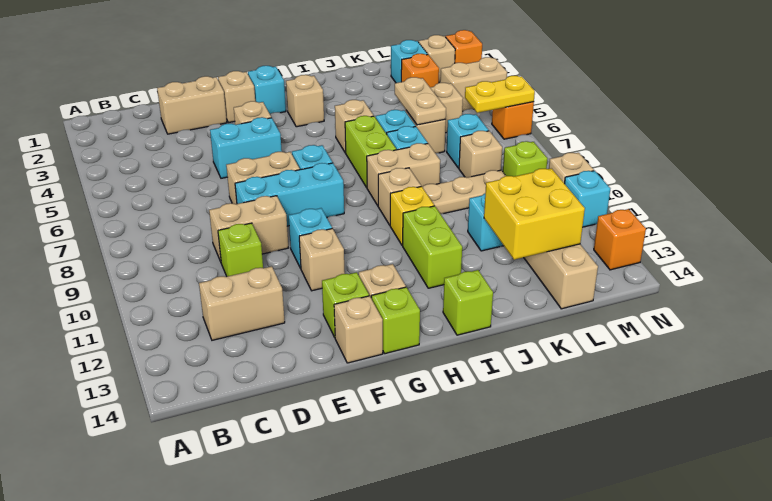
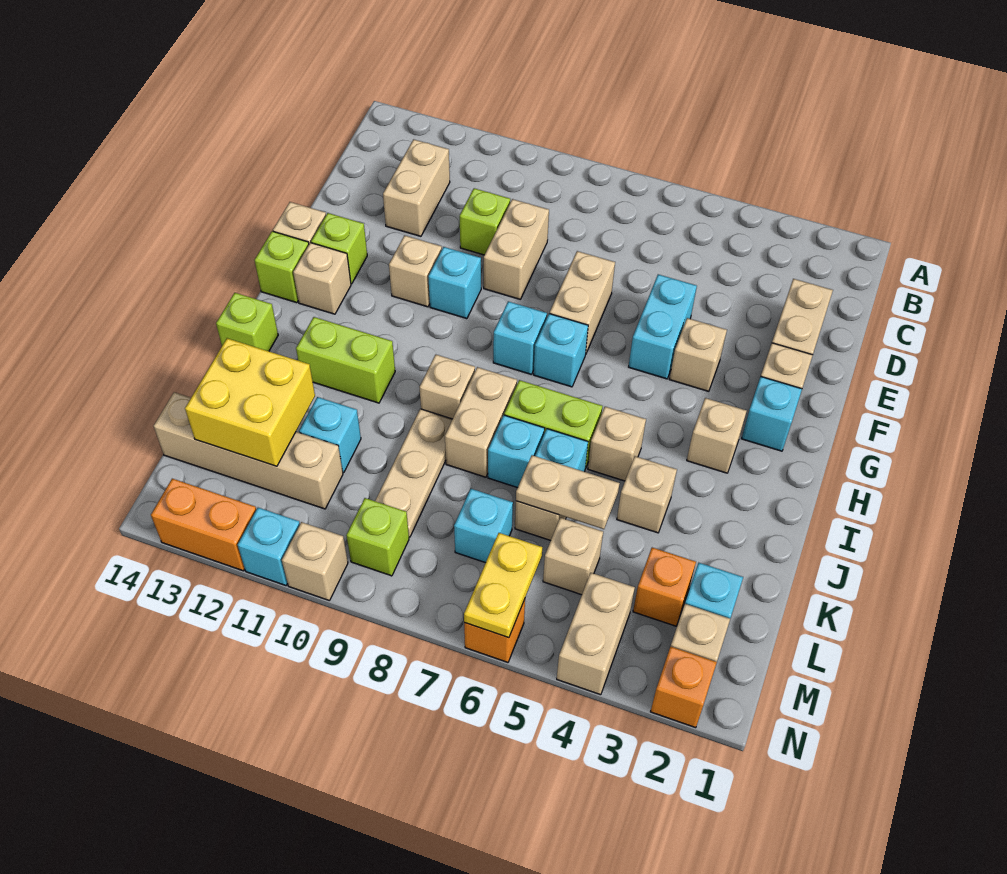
cyan 1x3 brick [235,163,344,226] -> cyan 1x1 brick [493,301,547,374]
yellow 1x1 brick [390,187,434,246] -> none
tan 1x1 brick [459,131,502,178] -> tan 1x1 brick moved to [617,456,677,533]
orange 1x1 brick [594,209,646,270] -> orange 1x2 brick [151,479,256,571]

